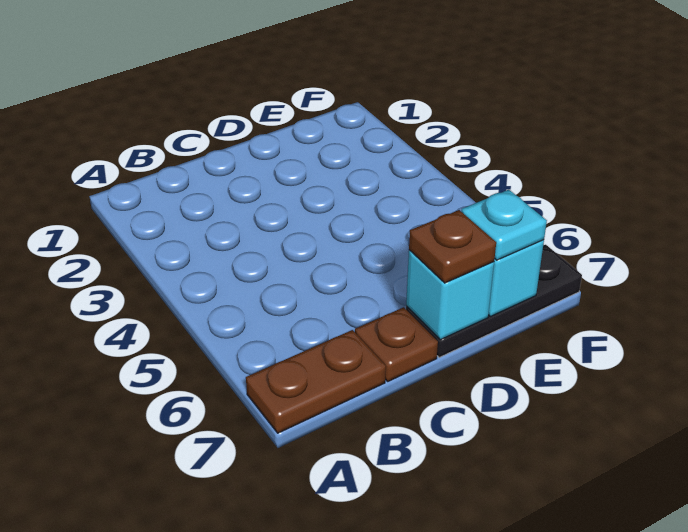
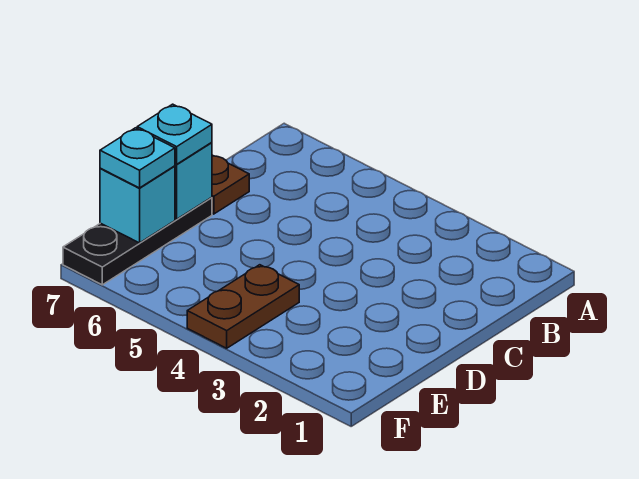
brown 1x2 plate [246,330,386,433] -> brown 1x2 plate moved to [187,265,299,348]
brown 1x1 plate [409,210,496,283] -> cyan 1x1 plate [137,104,212,164]

